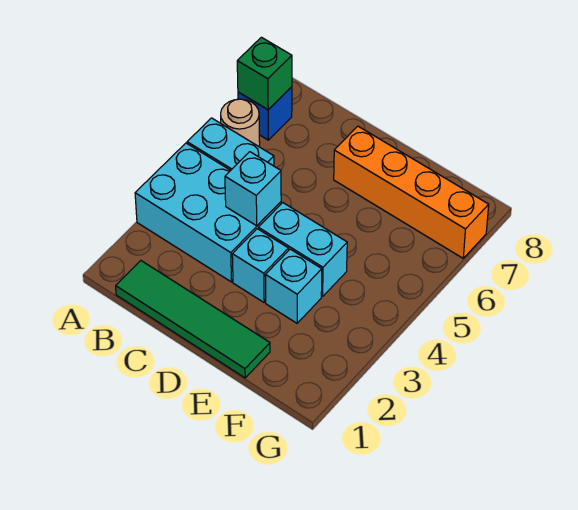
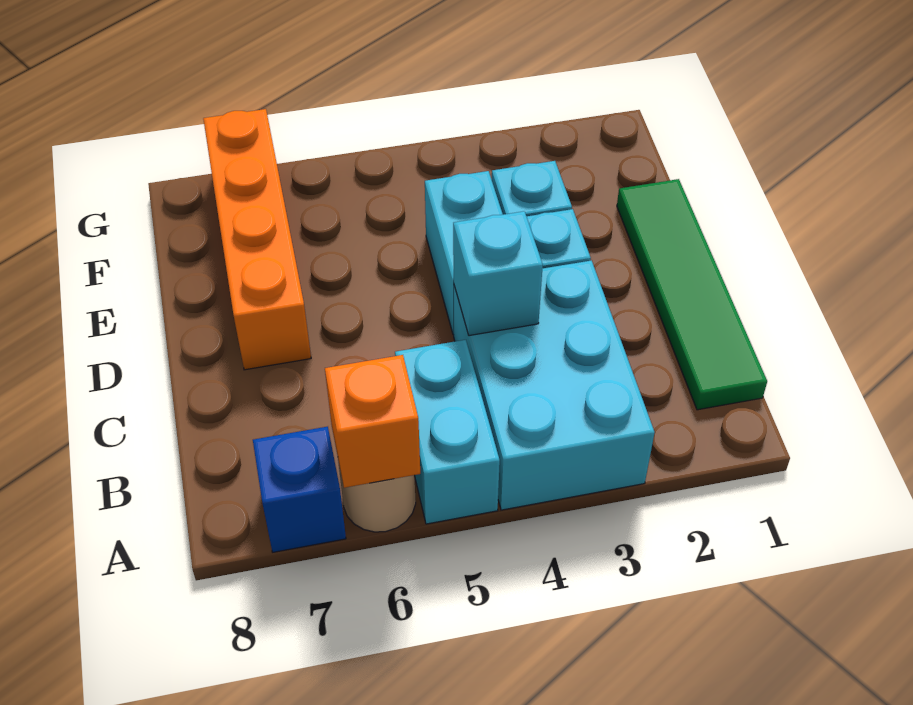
none -> orange 1x1 brick [325,355,420,488]
green 1x1 brick [237,37,292,110] -> none

